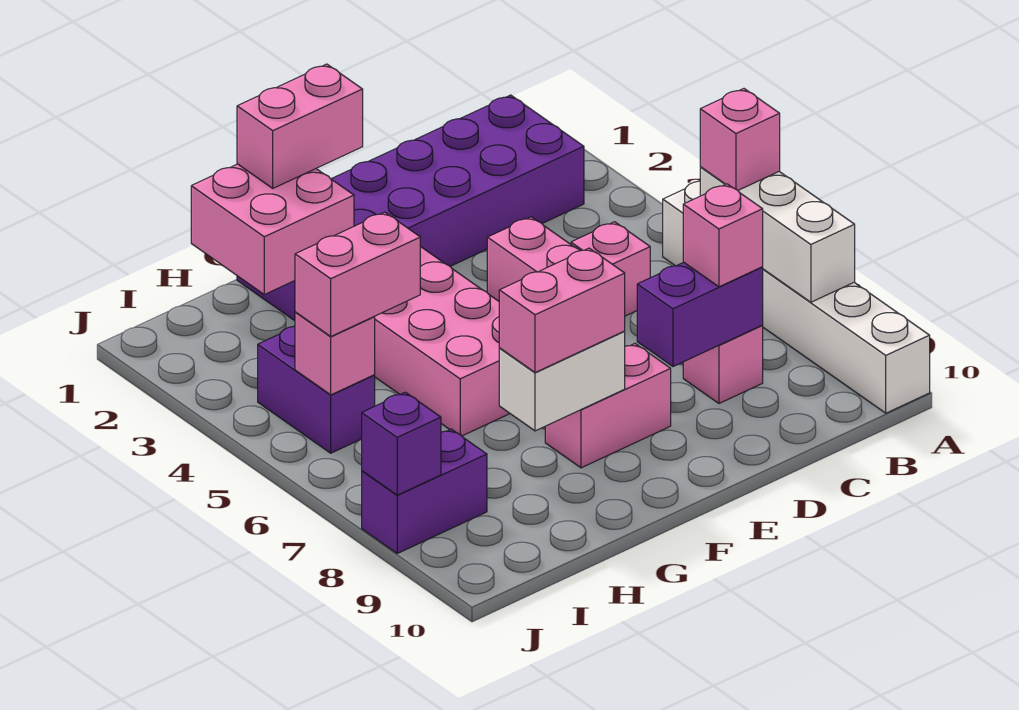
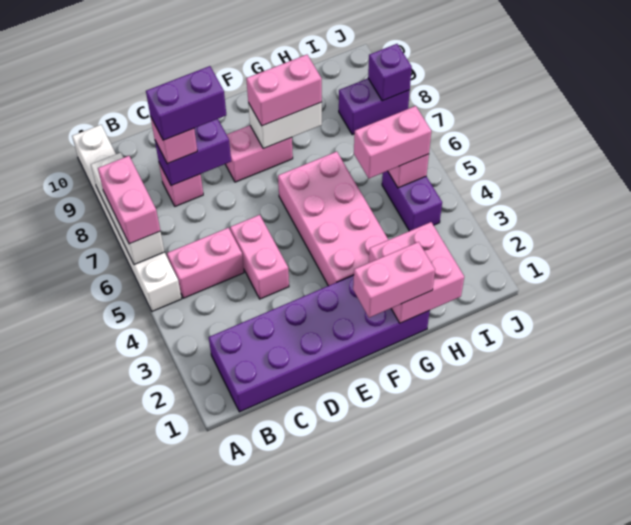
pink 1x1 brick [700,89,780,190] -> pink 1x2 brick [98,156,160,244]
pink 1x1 brick [571,222,650,316] -> pink 1x2 brick [167,228,244,298]
none -> purple 1x2 brick [146,66,226,140]

